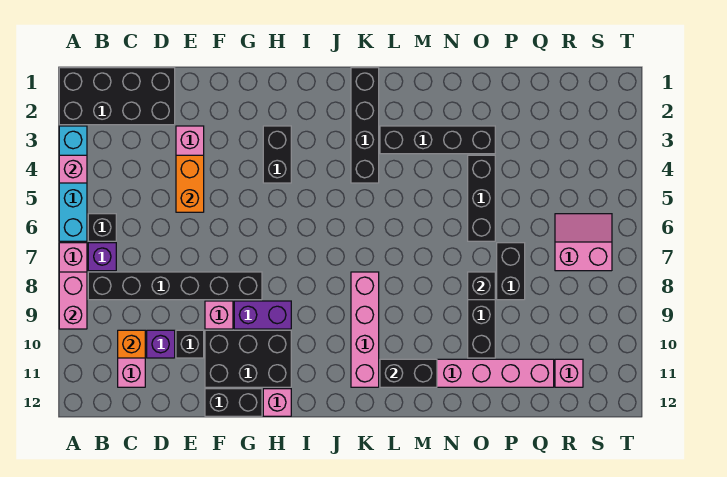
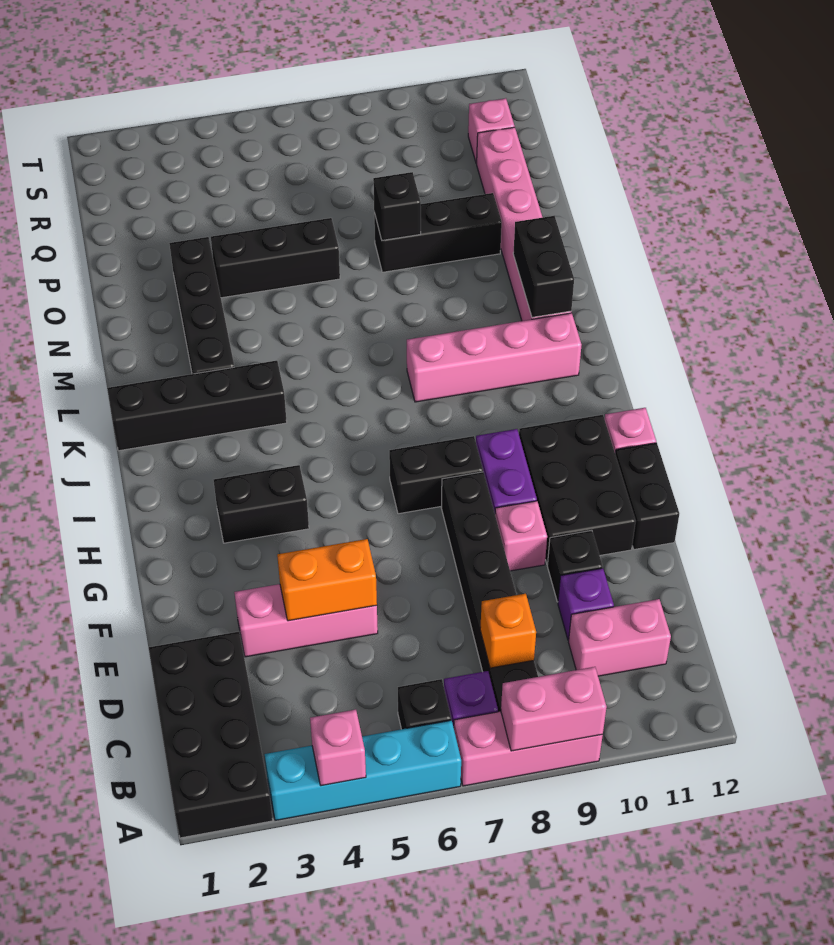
orange 1x1 brick [118,330,145,358] -> orange 1x1 brick moved to [480,594,536,668]
black 1x2 brick [497,243,525,300] -> black 1x2 brick moved to [389,436,483,514]
pink 2x2 slope [555,214,612,271] -> none

